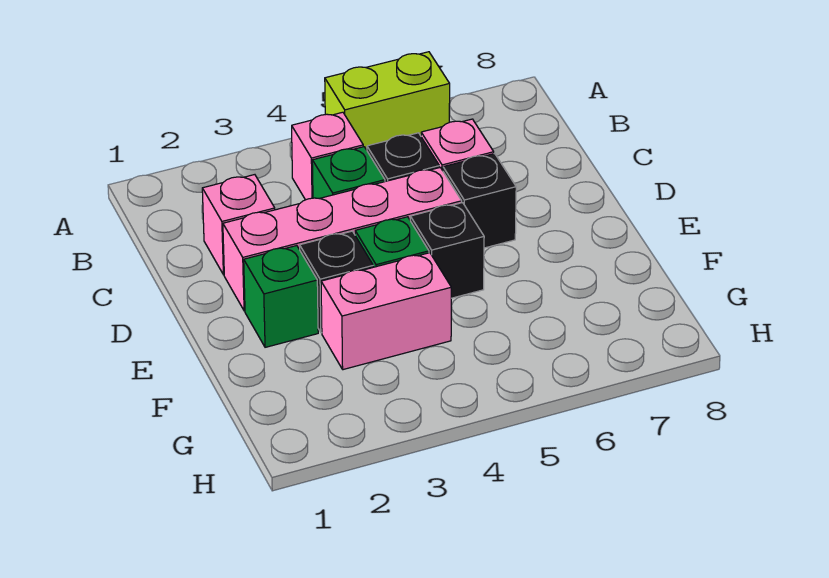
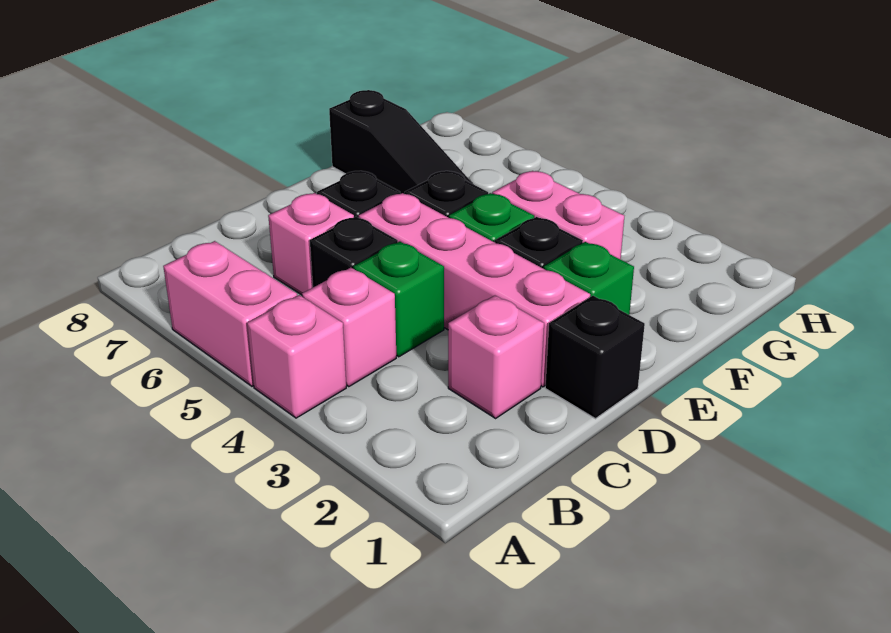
none -> pink 1x1 brick [247,295,346,418]
lime 1x2 brick [325,52,450,150] -> pink 1x2 brick [163,241,297,386]
none -> black 1x1 brick [545,296,645,419]
none -> black 1x3 slope [329,90,473,194]

